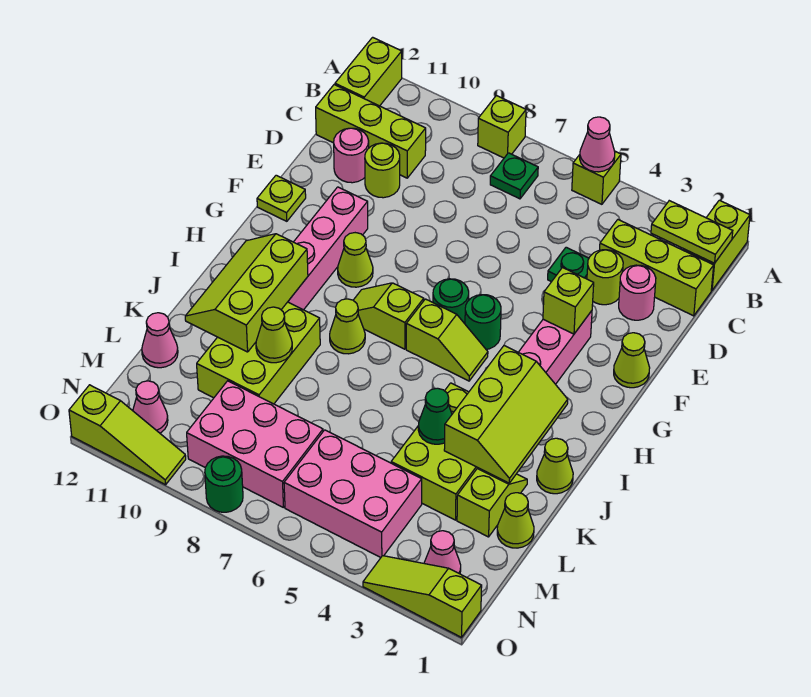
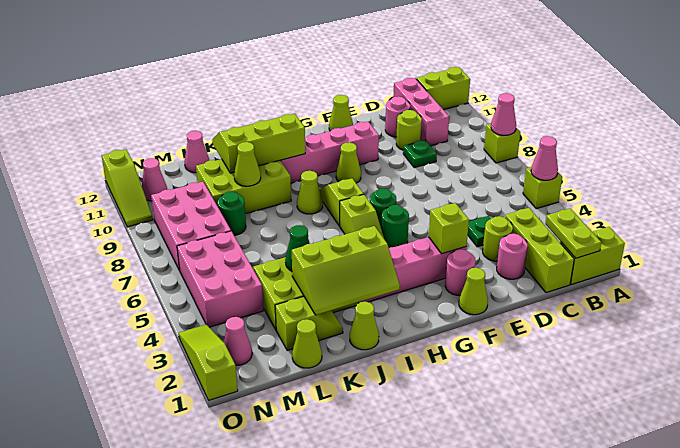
none -> pink 1x1 cone [491,93,516,135]
green 1x1 plate [490,153,538,199] -> green 1x1 plate moved to [403,140,437,168]
lime 1x3 brick [316,85,426,178] -> pink 1x3 brick [393,78,449,146]
none -> pink 1x1 round brick [445,249,476,295]
lime 1x1 plate [257,175,306,221] -> lime 1x1 cone [329,95,353,131]
green 1x1 round brick [205,456,243,512] -> green 1x1 round brick moved to [217,191,246,235]

